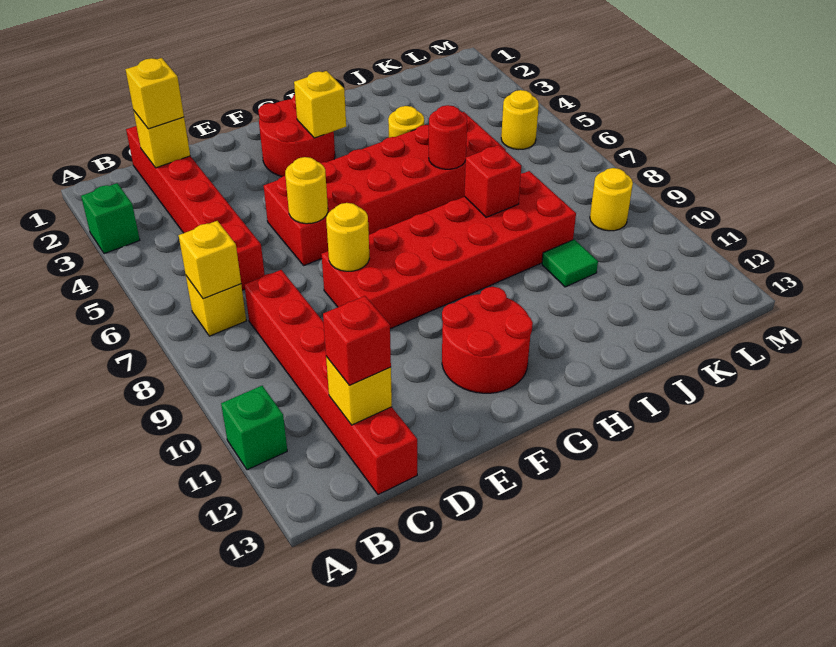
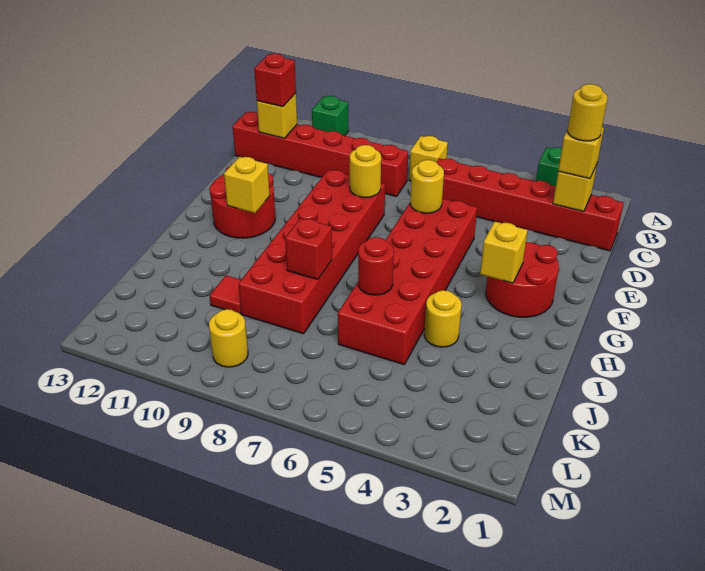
yellow 1x1 brick [179,221,241,299] -> yellow 1x1 brick moved to [224,157,270,213]
green 1x1 tile [542,239,598,287] -> red 1x1 tile [210,275,241,314]
yellow 1x1 round brick [501,90,539,150] -> yellow 1x1 round brick moved to [568,84,608,141]

